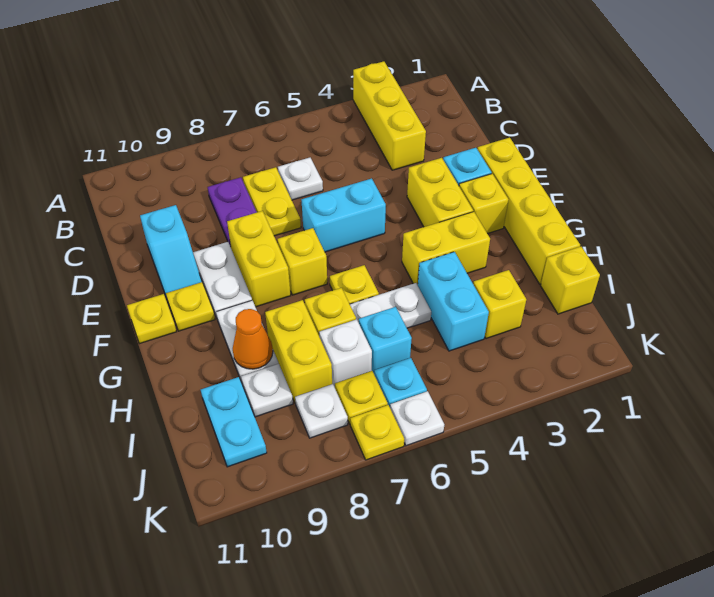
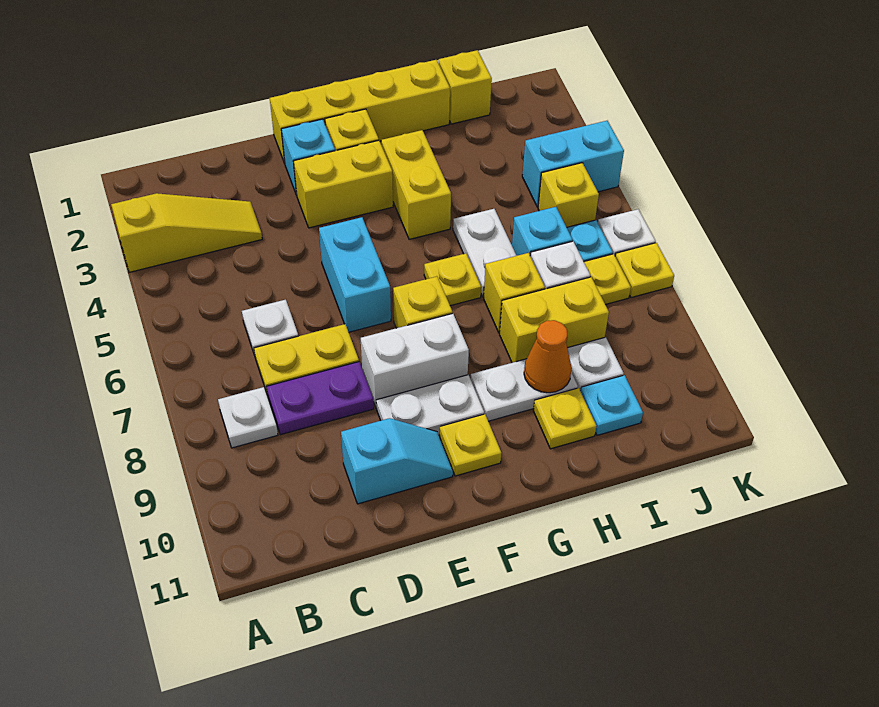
yellow 1x3 brick [353,61,426,170] -> yellow 1x3 slope [111,193,262,272]
yellow 1x2 brick [227,211,291,307] -> white 1x2 brick [361,313,469,408]
yellow 1x1 plate [127,294,176,344] -> yellow 1x1 plate moved to [533,388,596,449]
cyan 1x2 brick [418,252,489,351] -> cyan 1x2 brick moved to [522,121,624,207]
yellow 1x1 brick [473,270,526,339] -> yellow 1x1 brick moved to [538,163,599,227]
cyan 1x2 plate [201,377,267,467] -> cyan 1x1 plate [580,375,643,435]
white 1x1 plate [295,384,348,438] -> white 1x1 plate moved to [218,387,278,448]

